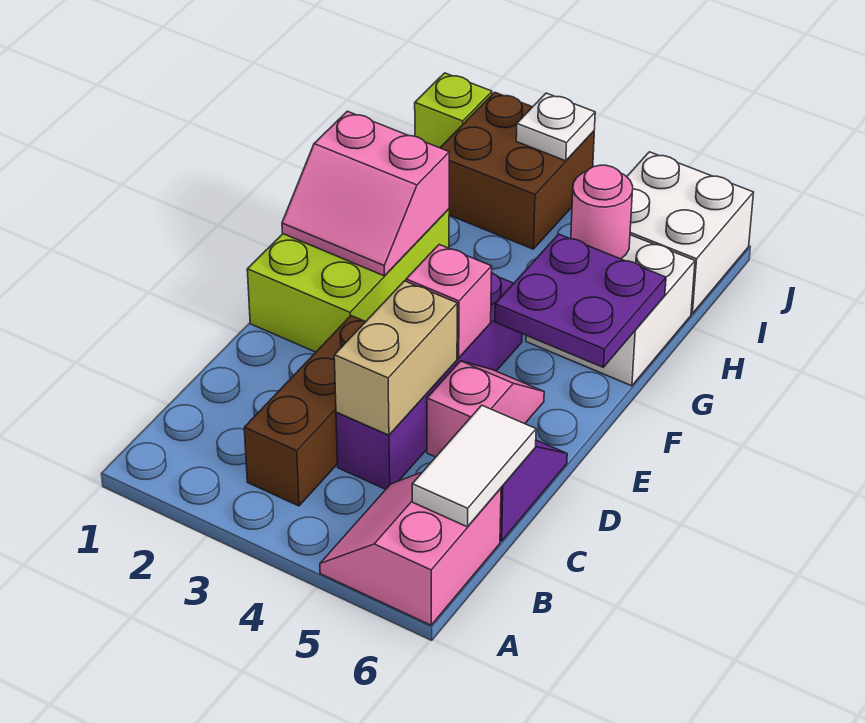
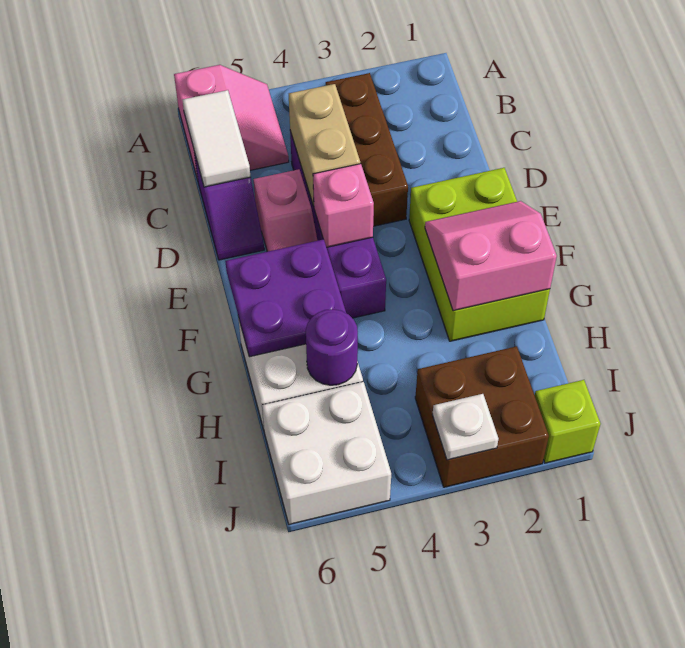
pink 1x1 round brick [571,165,633,259] -> purple 1x1 round brick [306,309,358,385]

